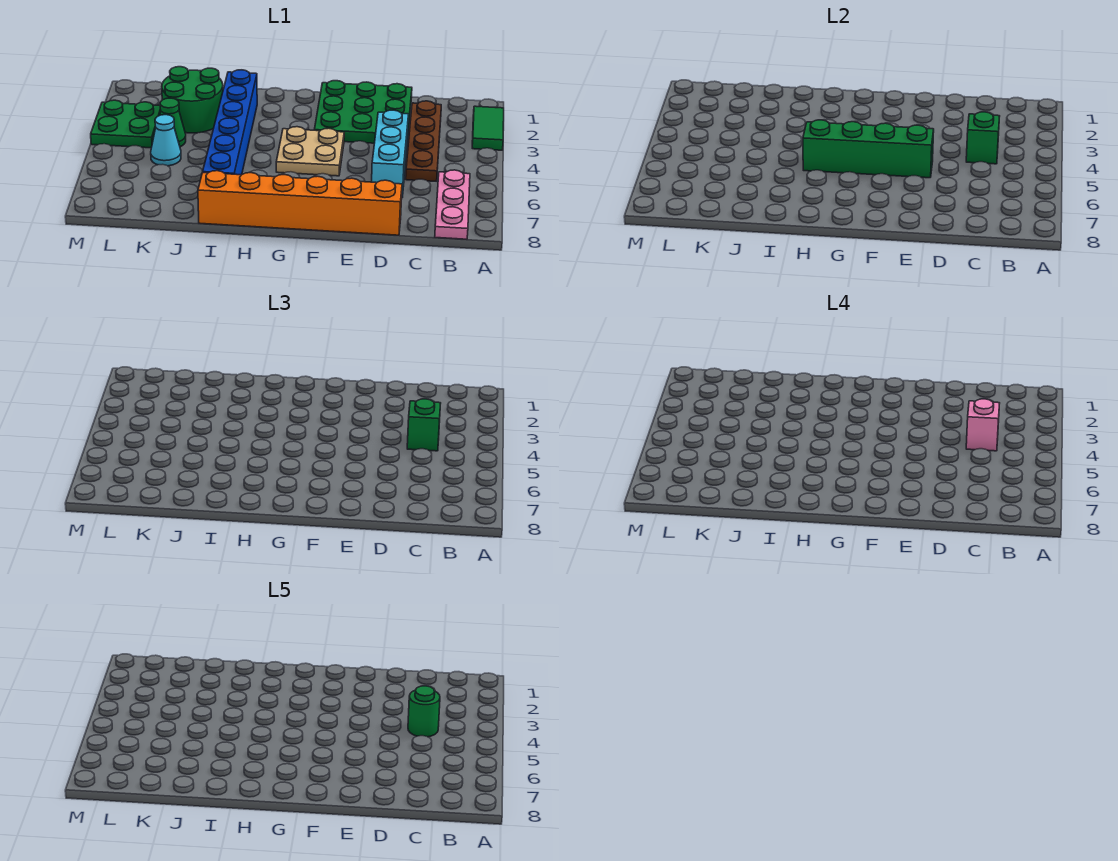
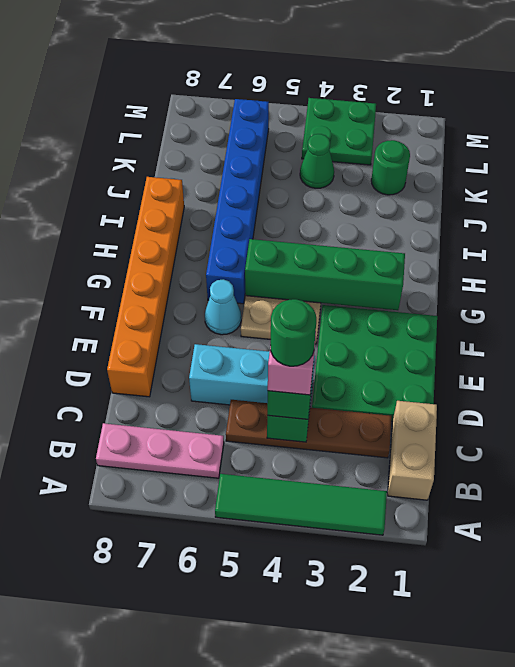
green 1x2 tile [472,106,504,150] -> green 1x4 tile [215,474,387,535]
none -> tan 1x2 brick [388,401,437,500]
green 1x4 brick [803,120,934,178] -> green 1x4 brick turned to [245,239,405,310]
blue 1x6 brick [203,70,257,175] -> blue 1x6 brick turned to [206,99,269,304]
green 2x2 round brick [162,67,223,133] -> green 1x1 round brick [371,140,410,195]
cyan 1x1 cone [151,115,181,166] -> cyan 1x1 cone moved to [205,279,241,335]

